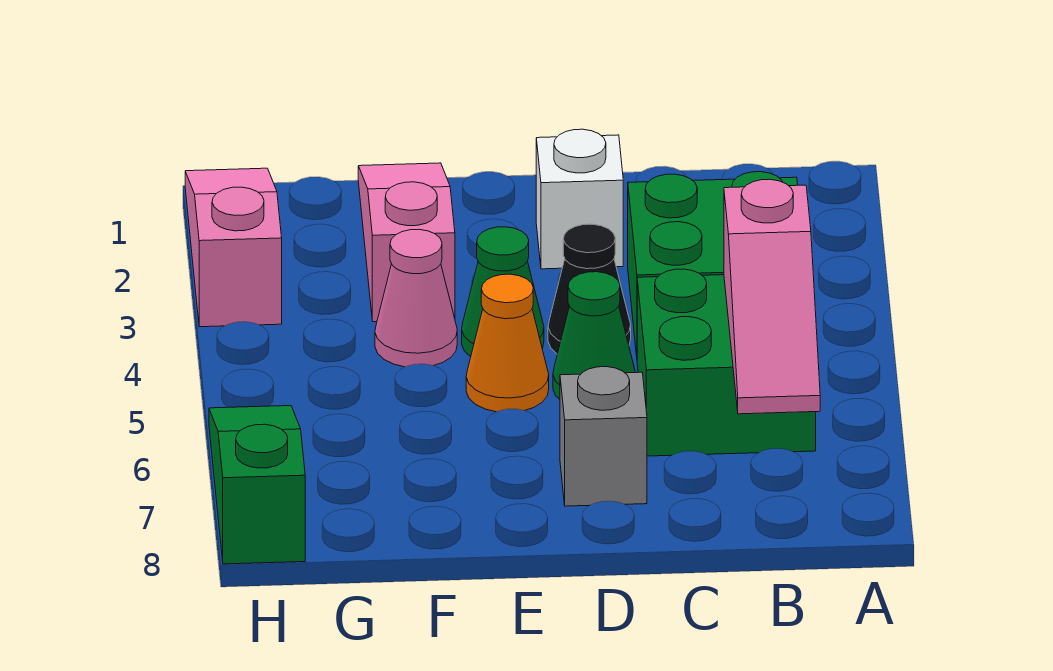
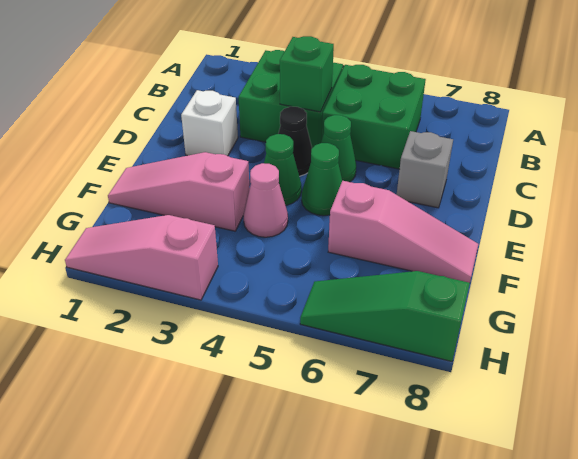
pink 1x3 slope [724,179,820,414] -> pink 1x3 slope moved to [328,181,478,283]
none -> green 1x1 brick [280,36,334,112]
orange 1x1 cone [466,274,549,412] -> green 1x1 cone [302,143,342,216]

